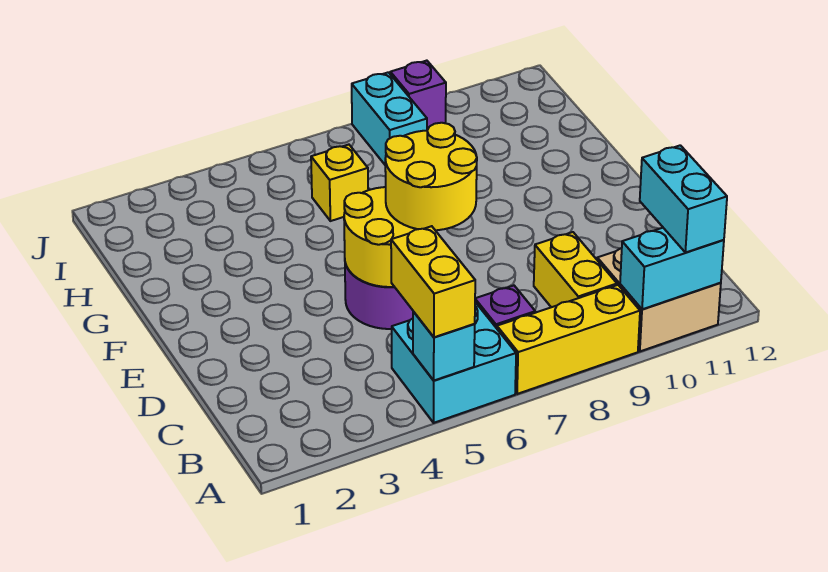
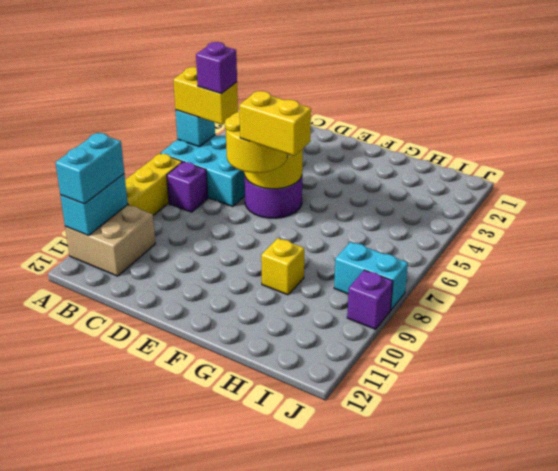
cyan 2x2 brick [392,302,516,423] -> cyan 2x3 brick [161,135,245,207]
cyan 1x2 brick [640,145,727,253] -> cyan 1x2 brick turned to [55,133,124,204]
none -> purple 1x1 brick [196,42,237,94]
yellow 1x2 brick [534,232,617,307] -> yellow 1x2 brick moved to [239,91,311,156]
yellow 1x1 brick [311,145,368,221] -> yellow 1x1 brick moved to [261,238,304,295]

